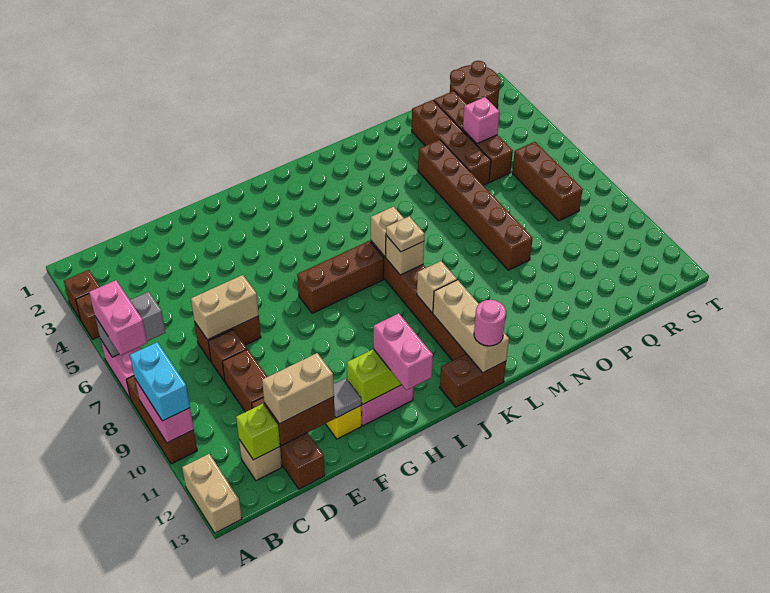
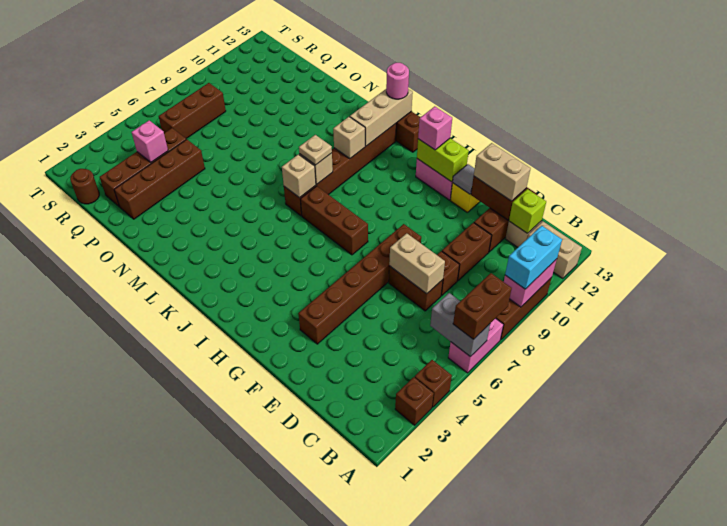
pink 1x2 brick [89,280,147,355] -> brown 1x2 brick [453,273,512,340]
tan 1x2 brick [182,454,242,533] -> tan 1x2 brick turned to [528,221,582,279]
pink 1x2 brick [373,313,433,390] -> pink 1x1 brick [418,106,452,150]
brown 1x6 brick [418,140,533,270] -> brown 1x6 brick moved to [298,224,421,344]
brown 2x2 round brick [450,61,501,108] -> brown 1x1 round brick [70,169,99,204]

